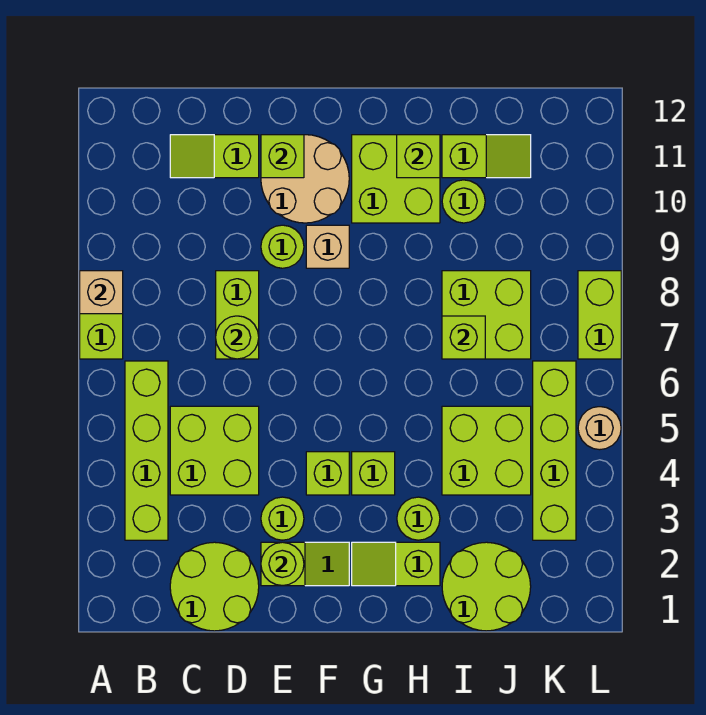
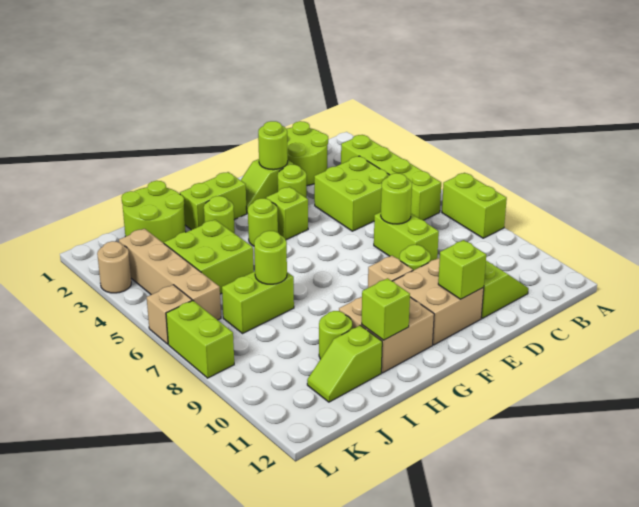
tan 1x1 brick [80,271,123,314] -> tan 1x1 brick moved to [147,285,192,344]
tan 2x2 round brick [261,135,349,223] -> tan 2x2 brick [393,258,484,345]
lime 1x2 slope [352,542,440,586] -> lime 1x2 brick [180,172,247,230]
lime 1x1 brick [352,452,395,495] -> lime 1x1 round brick [248,198,278,246]
lime 2x2 brick [352,135,440,223] -> tan 2x2 brick [339,297,434,373]
lime 2x2 brick [442,271,531,359] -> lime 1x2 brick [222,271,294,334]
lime 1x1 brick [442,316,485,359] -> lime 1x1 round brick [254,231,287,284]
lime 1x4 brick [533,361,576,540] -> tan 1x4 brick [119,229,221,320]
tan 1x1 round brick [578,407,621,450] -> tan 1x1 round brick moved to [97,241,131,293]

